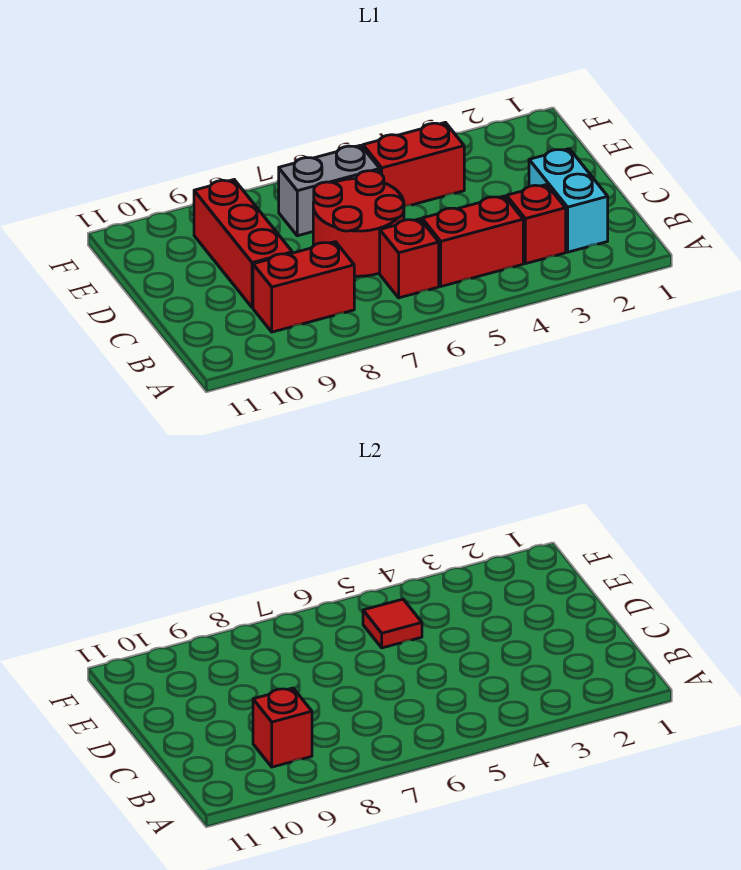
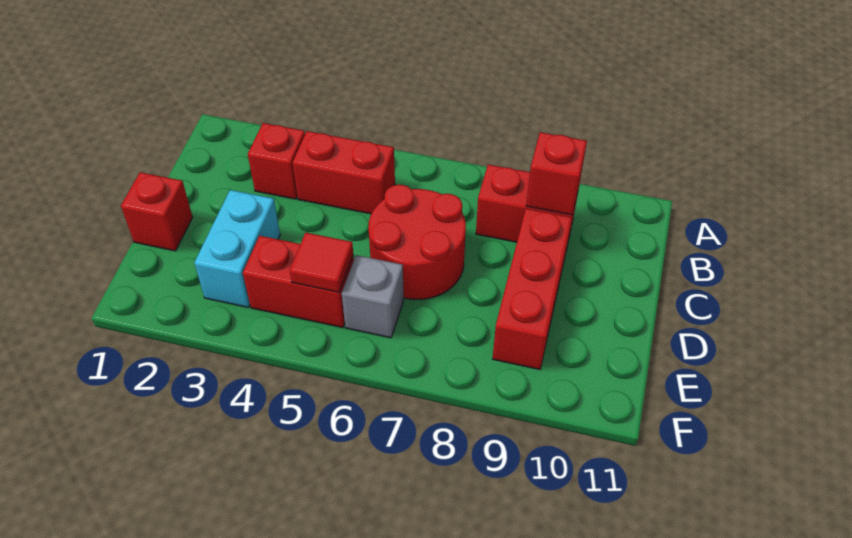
cyan 1x2 brick [529,149,608,252] -> cyan 1x2 brick moved to [194,190,280,307]
red 1x1 brick [380,219,439,298] -> red 1x1 brick moved to [121,172,193,251]
grey 1x2 brick [279,145,380,236] -> grey 1x1 brick [342,255,404,338]

